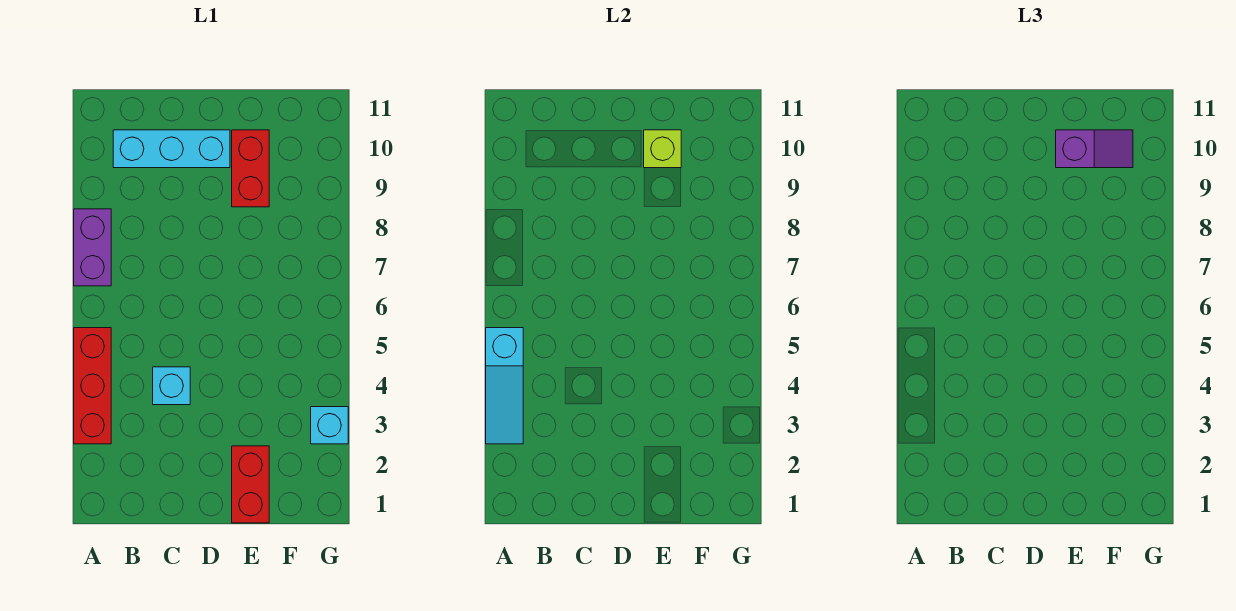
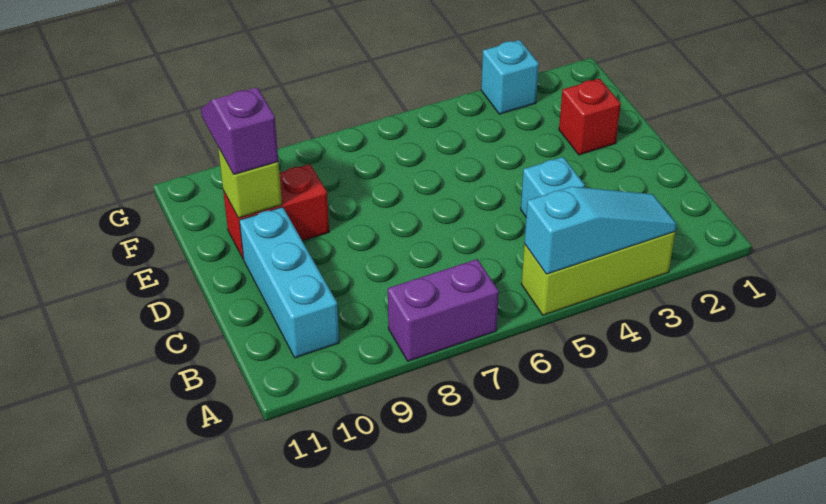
red 1x3 brick [74,328,111,444] -> lime 1x3 brick [521,232,675,315]
red 1x2 brick [232,446,269,523] -> red 1x1 brick [559,78,621,155]

